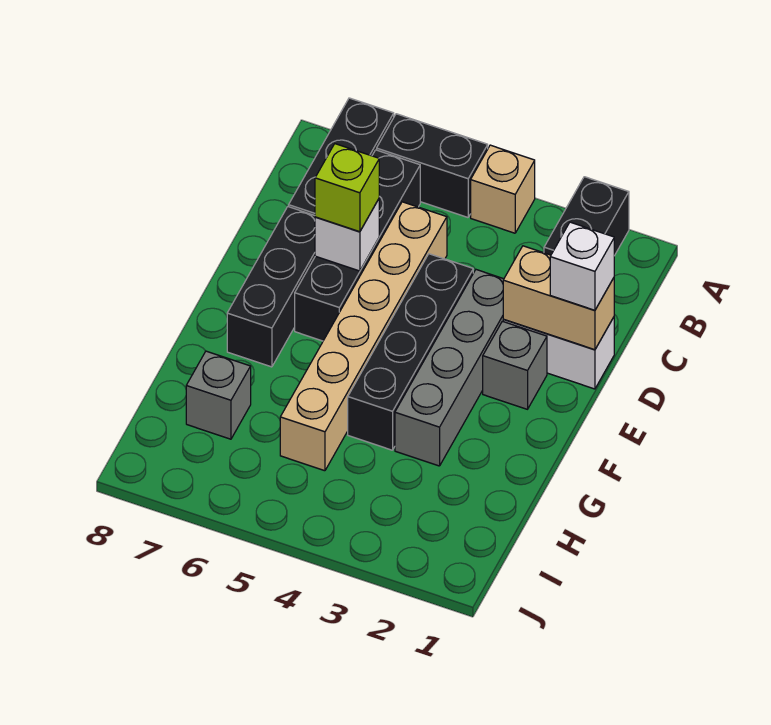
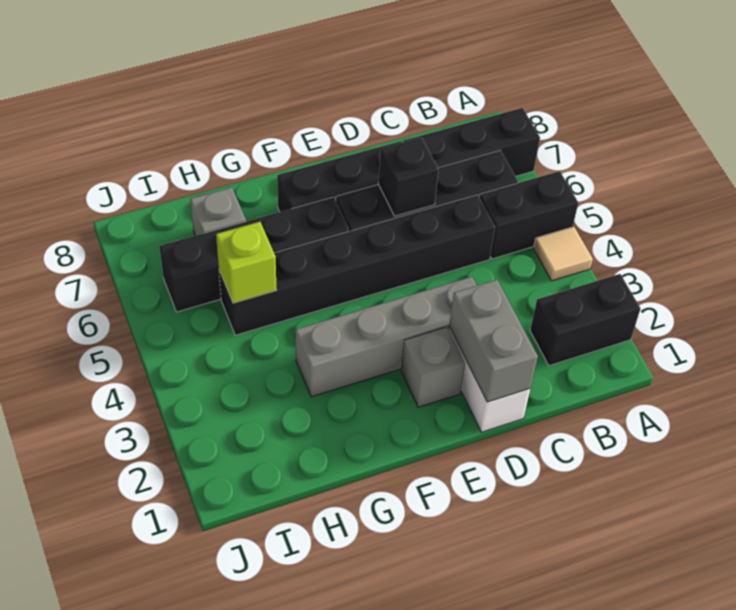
tan 1x1 brick [471,145,535,233] -> tan 1x1 tile [533,227,593,281]
black 1x2 brick [377,114,488,217] -> black 1x2 brick turned to [479,171,578,259]
tan 1x6 brick [280,202,447,471] -> black 1x6 brick [219,195,495,335]
tan 1x2 brick [503,246,614,350] -> grey 1x2 brick [449,280,538,402]
white 1x1 brick [550,222,614,310] -> none
black 1x4 brick [348,254,473,450] -> black 1x4 brick moved to [159,197,349,312]
white 1x1 brick [315,199,379,271] -> black 1x1 brick [378,137,439,216]
lime 1x1 brick [315,144,379,232] -> lime 1x1 brick moved to [216,222,277,303]

